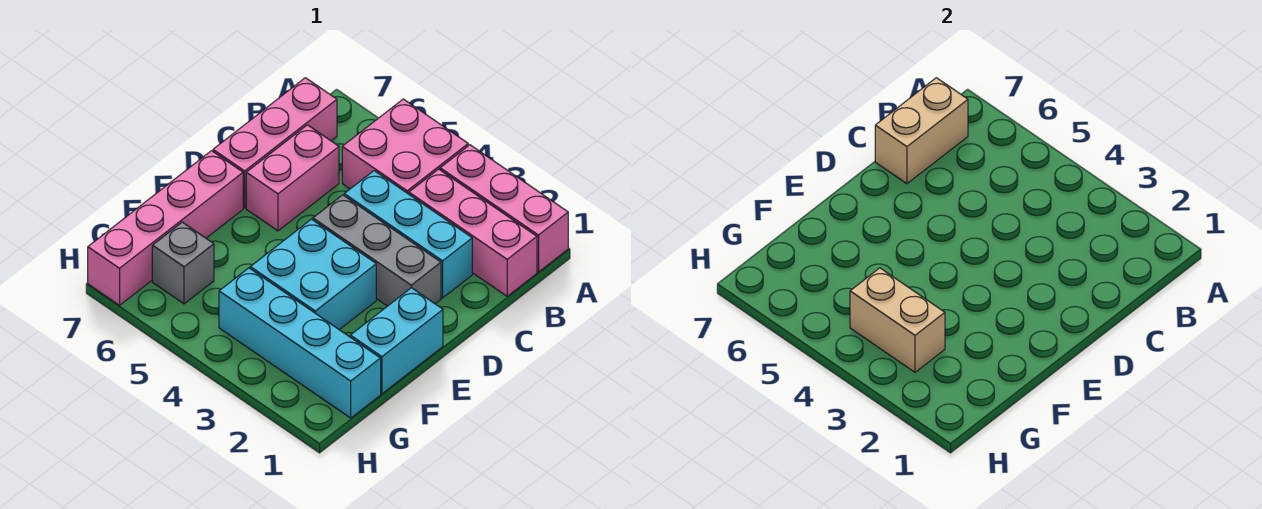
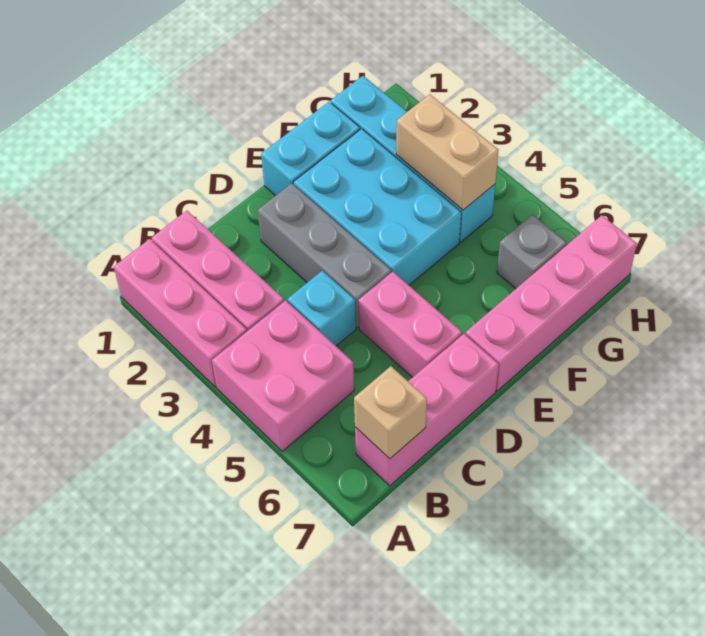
tan 1x2 brick [875,78,968,184] -> tan 1x1 brick [354,366,427,459]
cyan 1x3 brick [344,171,472,298] -> cyan 1x1 brick [287,271,356,346]
pink 1x2 brick [246,125,339,231] -> pink 1x2 brick turned to [358,272,462,378]
cyan 2x2 brick [250,219,376,330] -> cyan 2x3 brick [293,129,461,285]

